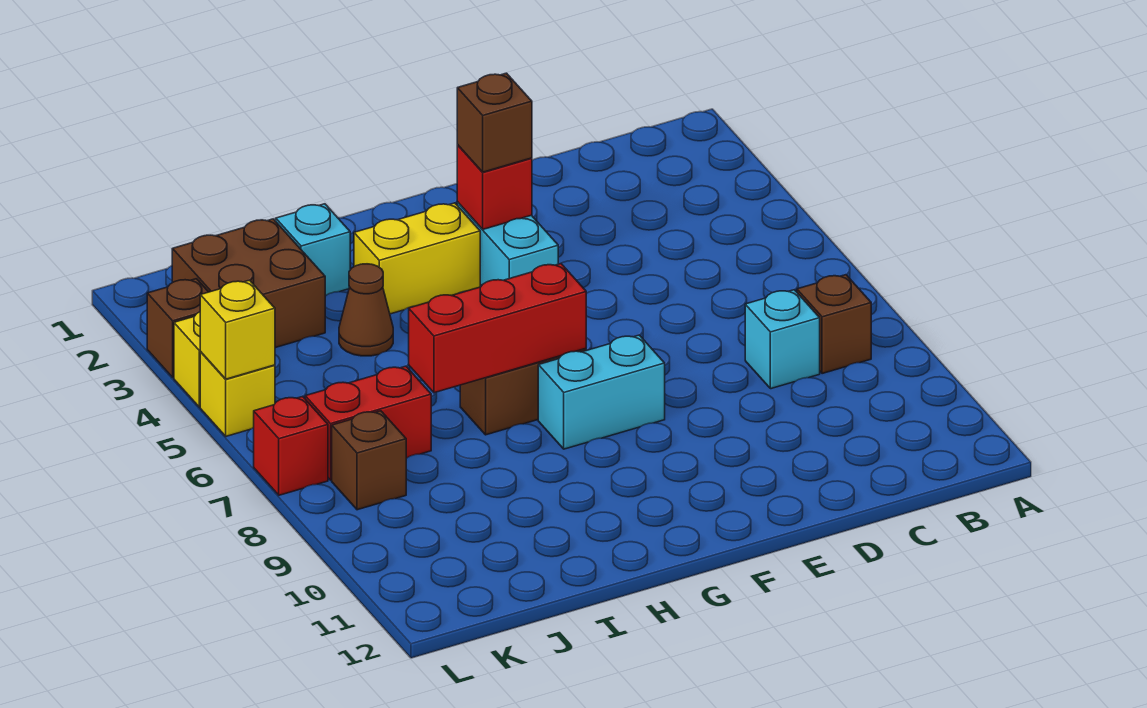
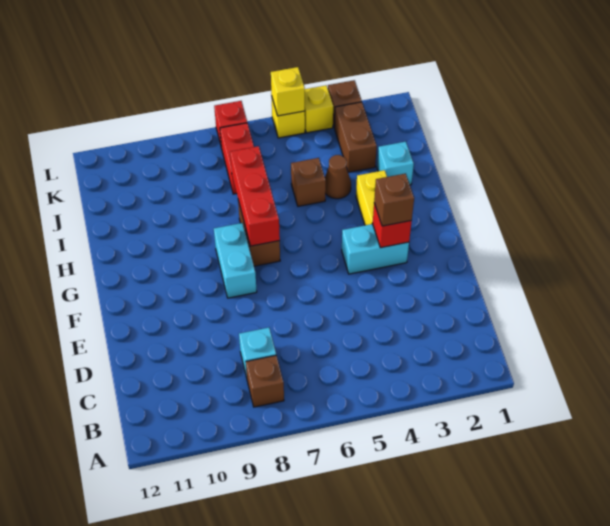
brown 2x2 brick [172,219,325,348] -> brown 1x2 brick [334,102,377,172]
brown 1x1 brick [332,411,406,510] -> brown 1x1 brick moved to [291,158,326,206]

